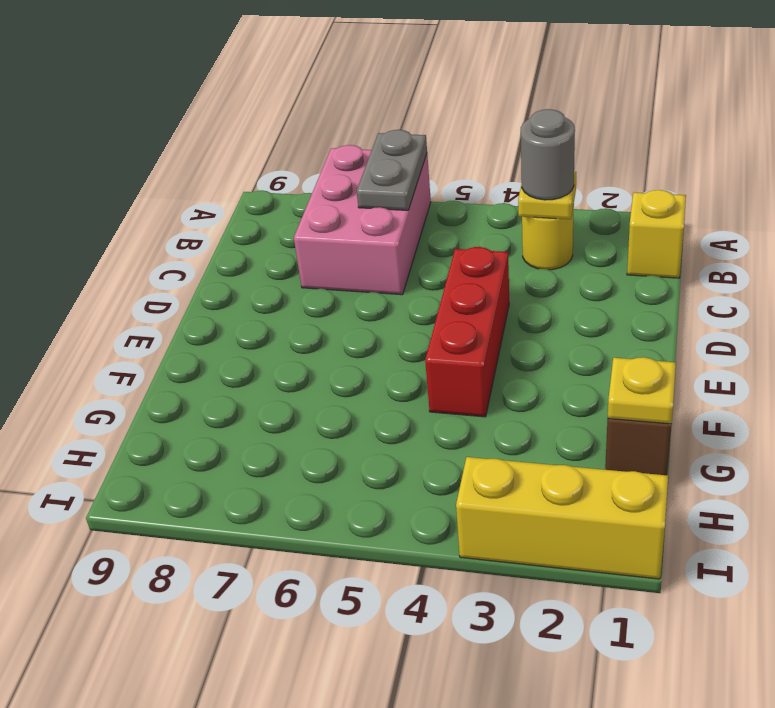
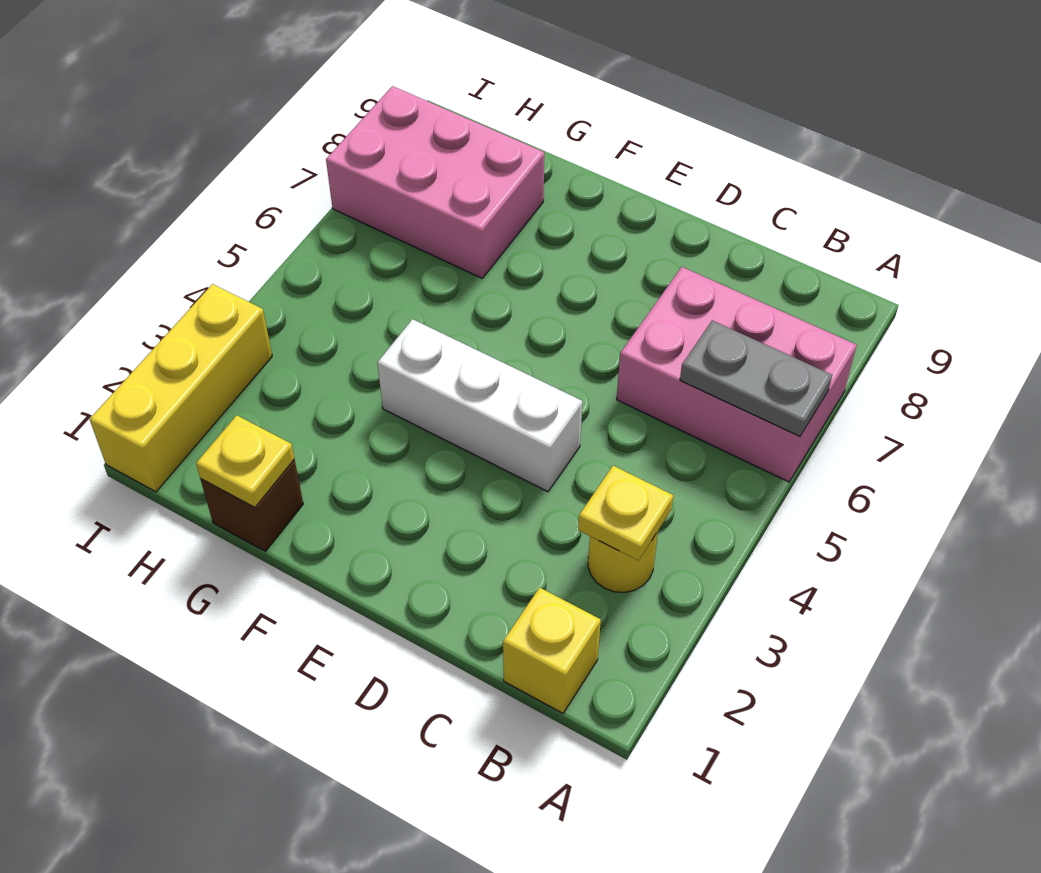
grey 1x1 round brick [521,109,575,200] -> none
red 1x3 brick [425,247,509,417] -> white 1x3 brick [377,319,582,492]
none -> pink 2x3 brick [326,86,544,278]

